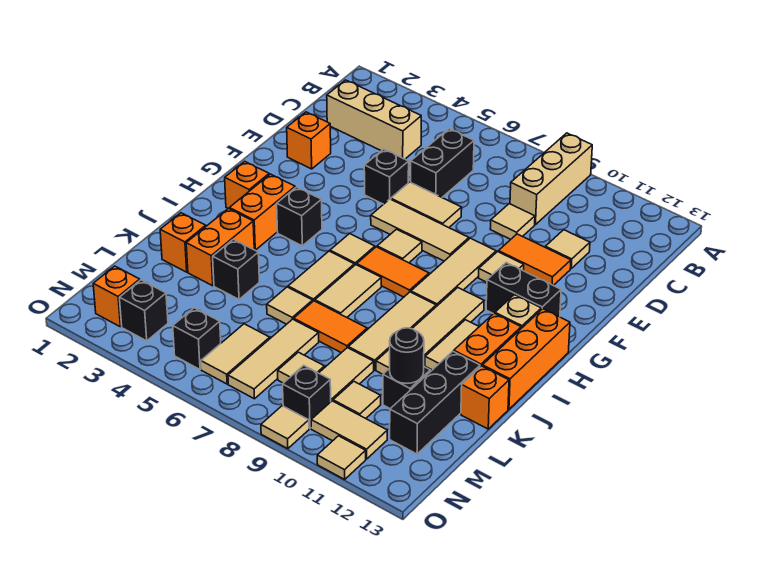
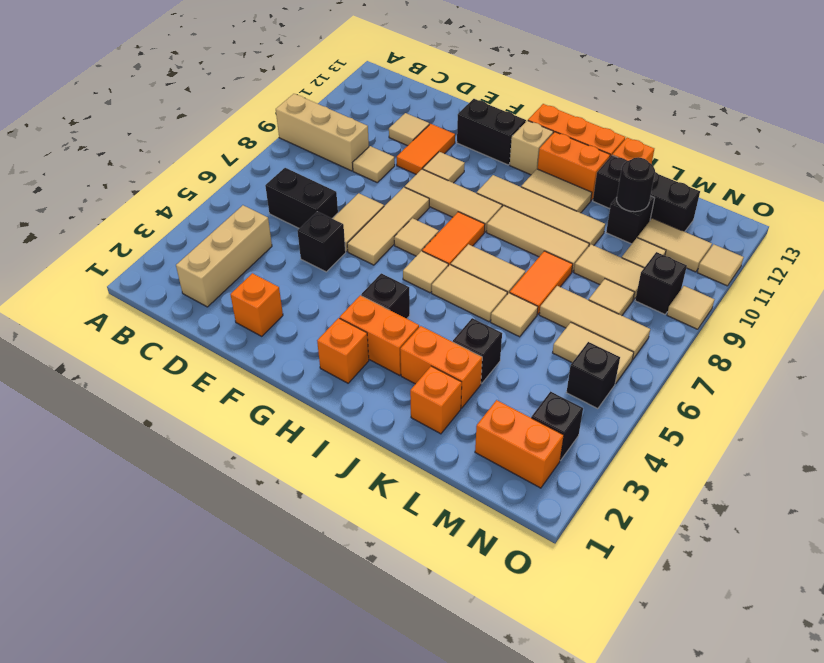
black 1x2 brick [486,263,561,317] -> black 1x2 brick turned to [457,99,526,165]
orange 1x1 brick [93,266,140,327] -> orange 1x2 brick [475,400,564,488]
tan 1x2 tile [311,401,387,459] -> tan 1x2 tile turned to [637,218,712,272]

